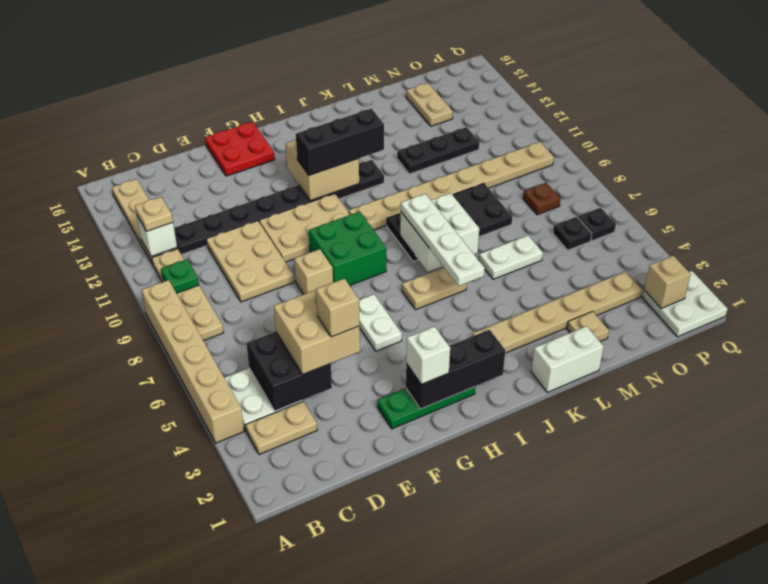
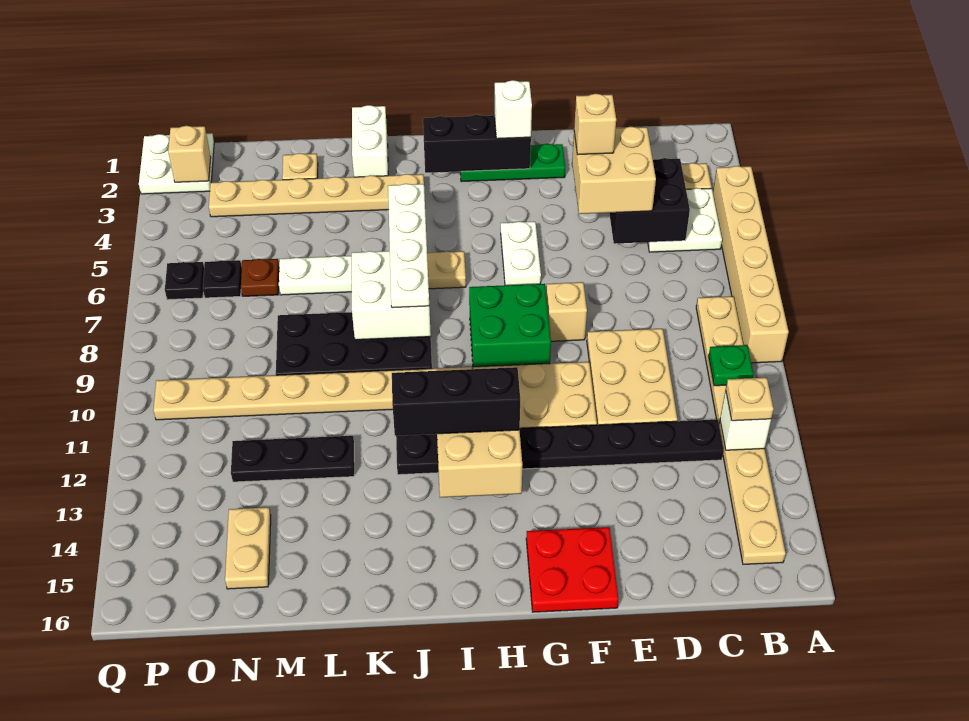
white 1x2 brick [531,326,604,392] -> white 1x2 brick turned to [352,105,388,177]
brown 1x1 plate [523,183,561,215] -> brown 1x1 plate moved to [241,259,279,296]

